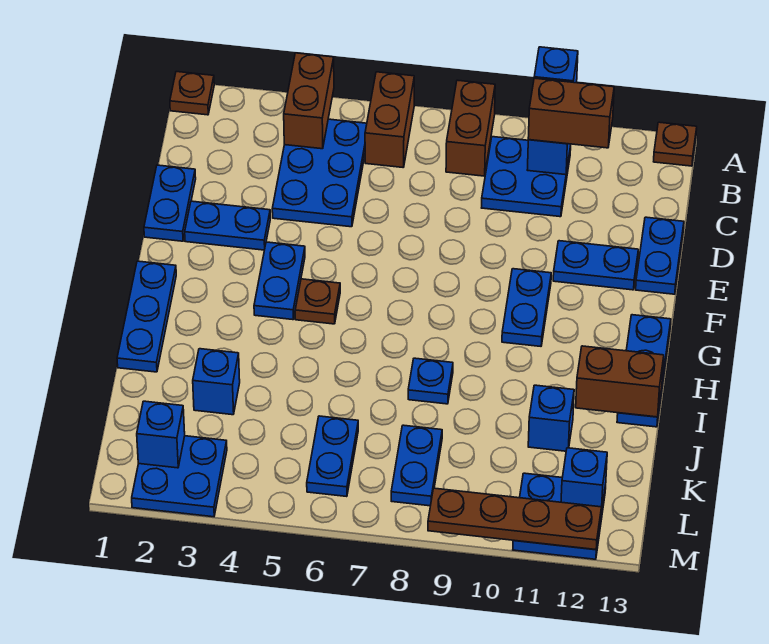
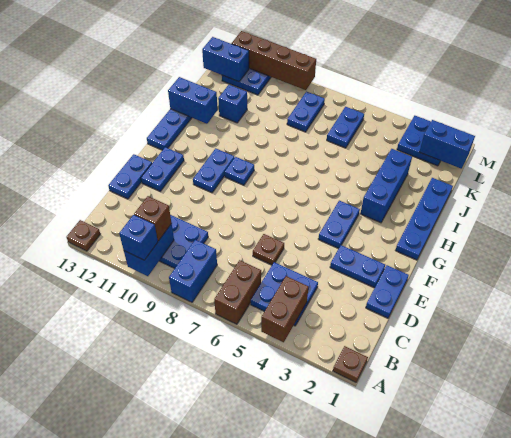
brown 1x2 brick [446,80,495,176] -> blue 1x2 brick [169,240,217,302]
blue 2x3 plate [272,119,367,227] -> blue 2x2 plate [251,262,318,326]
brown 1x2 brick [528,78,614,148] -> brown 1x1 brick [134,196,171,241]
blue 1x2 plate [553,241,638,290] -> blue 1x2 plate turned to [141,147,184,191]
blue 1x3 plate [117,261,176,372] -> blue 1x4 plate [395,178,453,260]
brown 1x1 plate [295,279,340,324] -> brown 1x1 plate moved to [253,234,284,265]
blue 1x1 plate [408,358,453,404] -> blue 1x1 plate moved to [225,157,254,185]
brown 1x2 brick [576,346,664,417] -> blue 1x2 brick [168,77,218,124]
blue 1x1 brick [193,349,240,415] -> blue 1x3 brick [360,149,412,223]
blue 1x1 brick [137,401,185,468] -> blue 1x2 brick [420,120,475,169]
blue 1x1 brick [561,448,607,513] -> blue 1x2 brick [202,37,249,82]
brown 1x4 plate [428,488,601,550] -> brown 1x4 brick [232,31,316,90]

